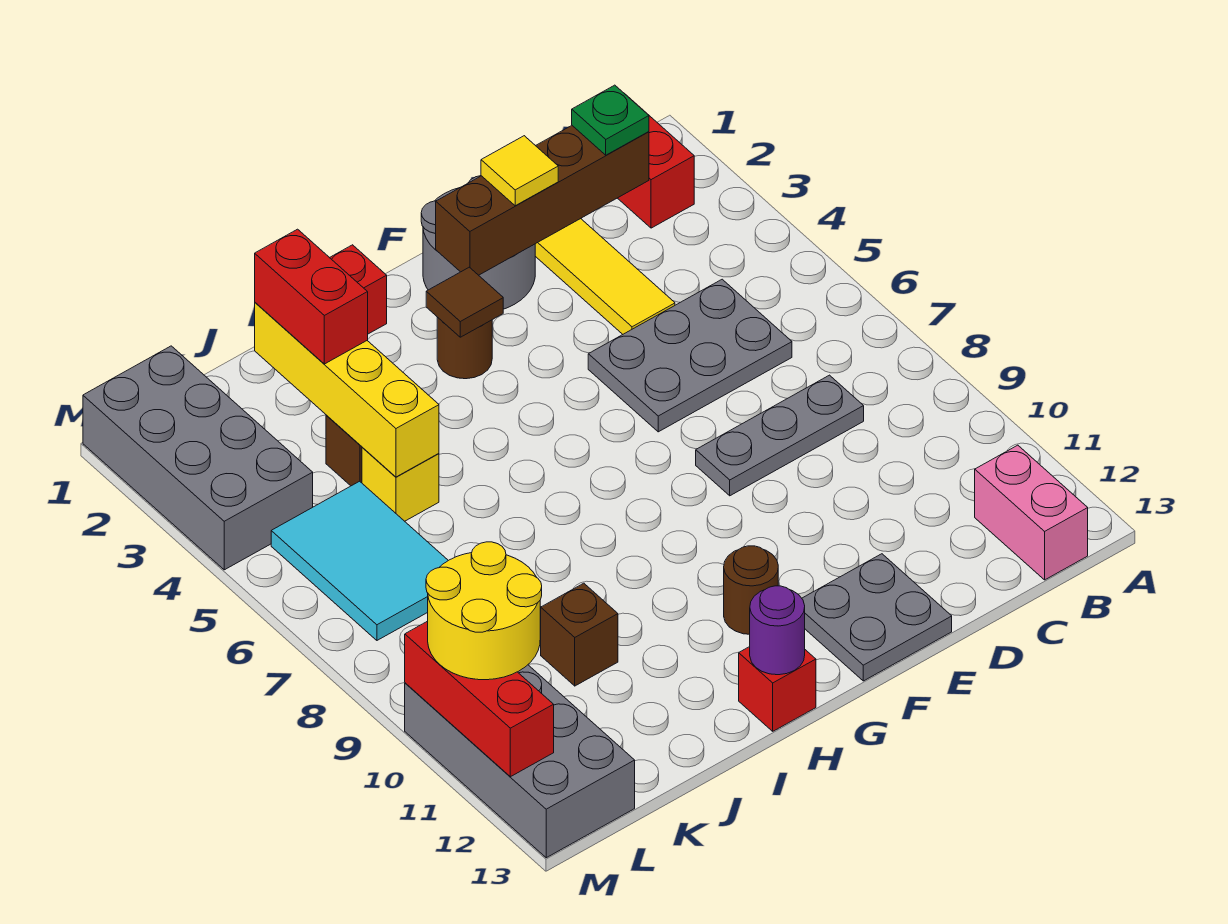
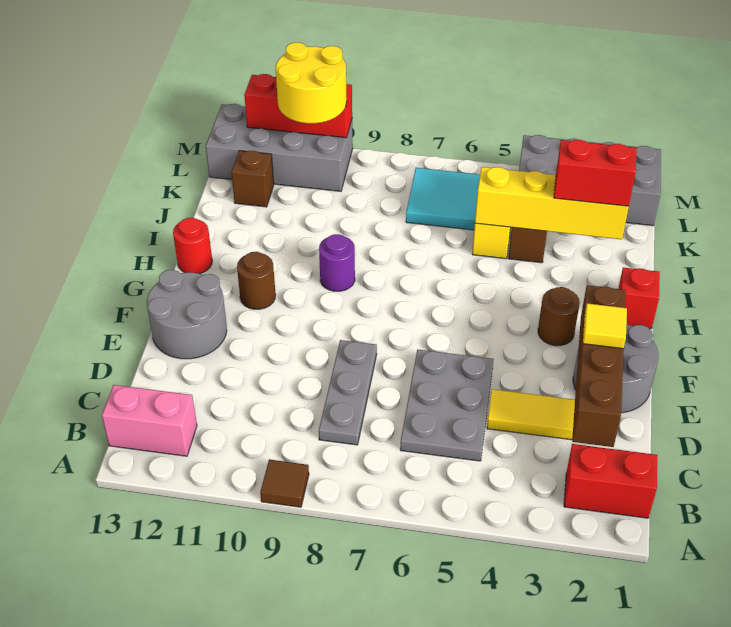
green 1x1 plate [572,85,649,155] -> none
grey 2x2 plate [802,554,952,681] -> grey 2x2 round brick [147,270,227,359]
brown 1x1 tile [426,267,503,337] -> brown 1x1 tile moved to [260,460,309,507]
red 1x1 brick [739,647,816,731] -> red 1x1 round brick [173,218,212,274]
purple 1x1 round brick [750,586,805,675] -> purple 1x1 round brick moved to [319,234,355,291]
brown 1x1 brick [540,583,618,686] -> brown 1x1 brick moved to [231,150,274,207]

